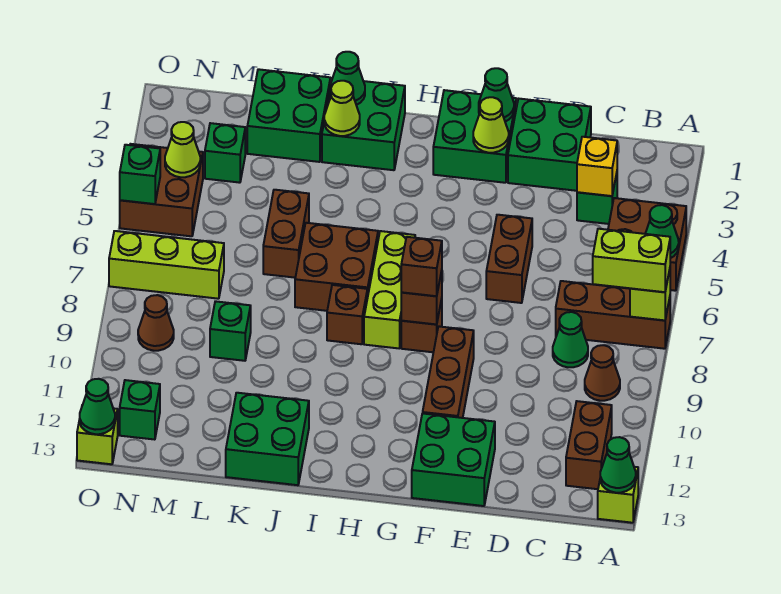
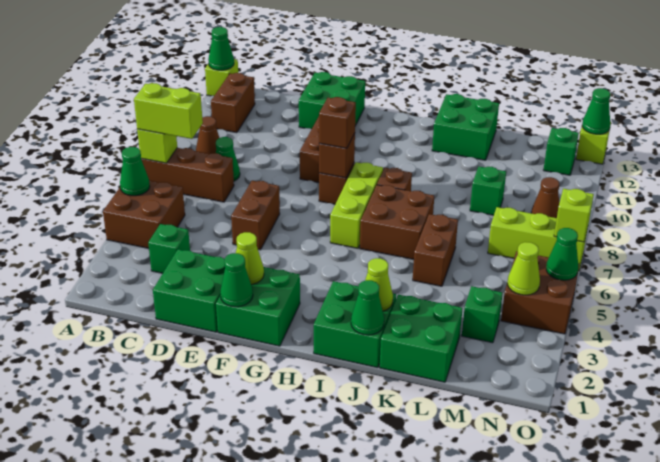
yellow 1x1 brick [577,137,617,196] -> none
green 1x1 brick [120,145,160,204] -> green 1x1 cone [546,228,578,280]
none -> lime 1x1 brick [554,189,594,242]

